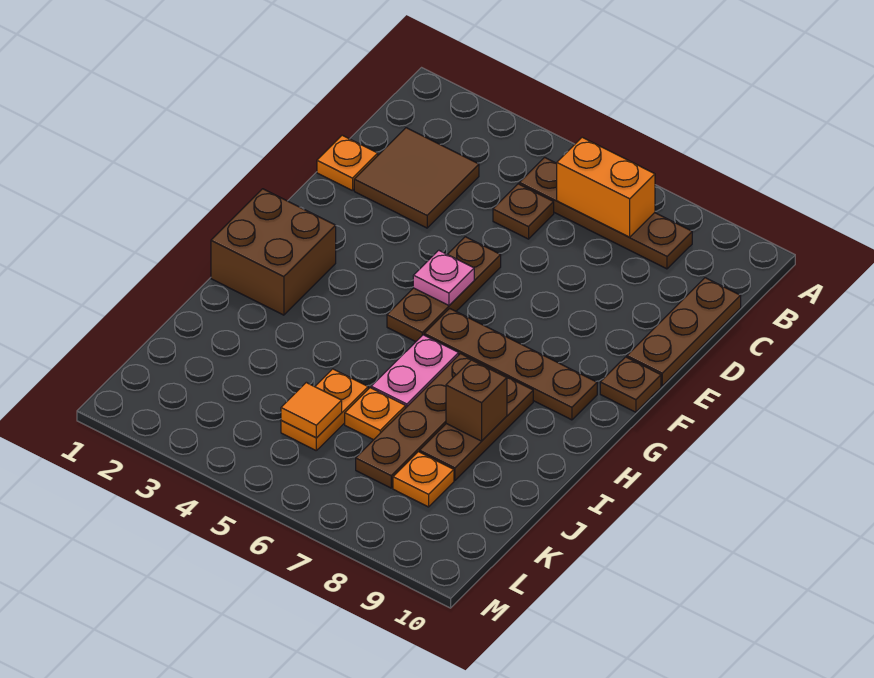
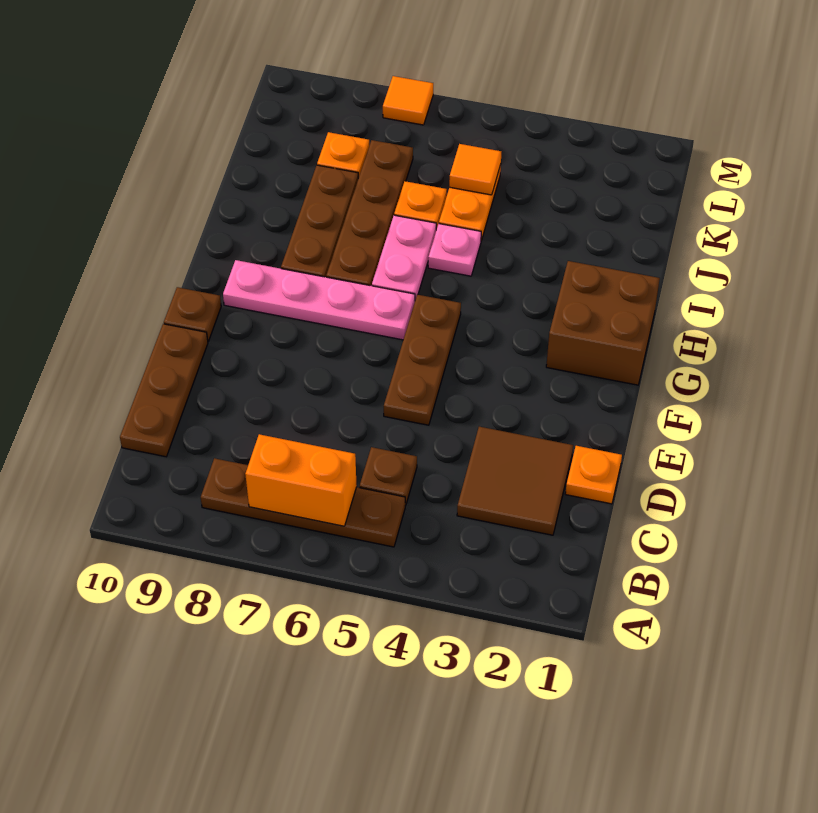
pink 1x1 plate [413,250,474,305] -> pink 1x1 plate moved to [428,224,481,276]
brown 1x4 plate [424,308,597,420] -> pink 1x4 plate [223,260,415,340]
brown 1x1 brick [446,360,507,441] -> none
none -> orange 1x1 tile [383,76,433,125]

